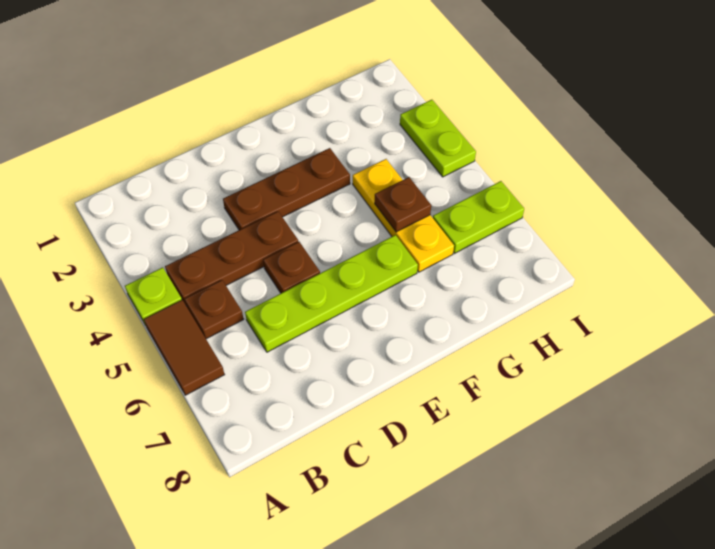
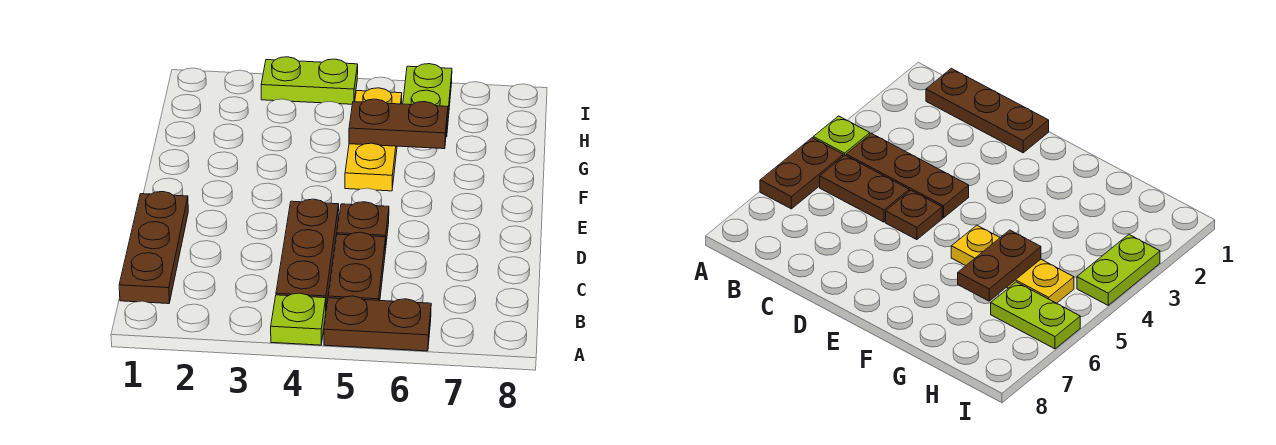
brown 1x2 tile [144,300,225,395] -> brown 1x2 plate [324,296,431,351]
brown 1x1 plate [185,280,244,339] -> brown 1x2 plate [328,232,386,301]
lime 1x4 plate [245,235,418,352] -> none
brown 1x3 plate [223,148,350,230] -> brown 1x3 plate moved to [119,192,188,304]
yellow 1x3 plate [353,159,454,272] -> yellow 1x3 plate turned to [345,88,402,191]
brown 1x1 plate [375,177,431,232] -> brown 1x2 plate [349,99,448,149]

